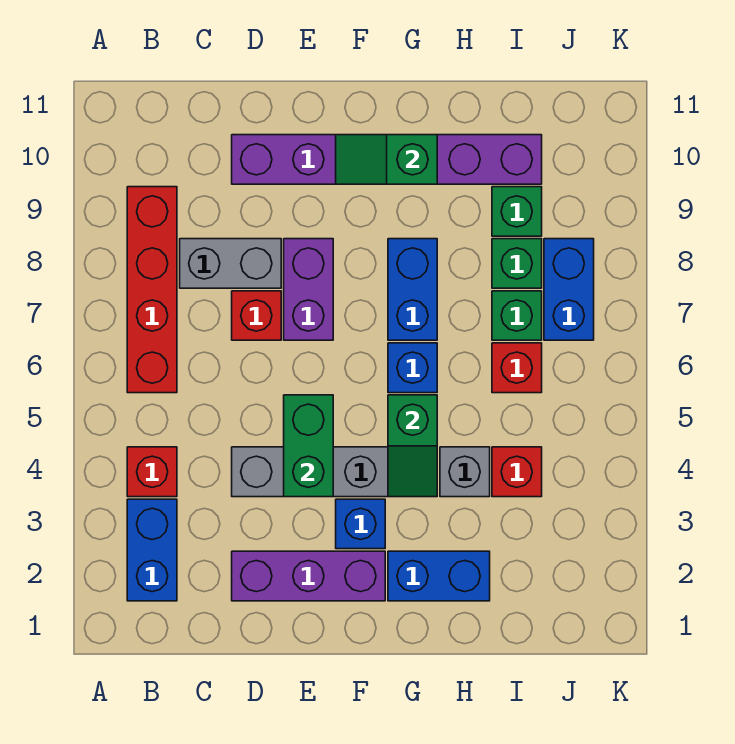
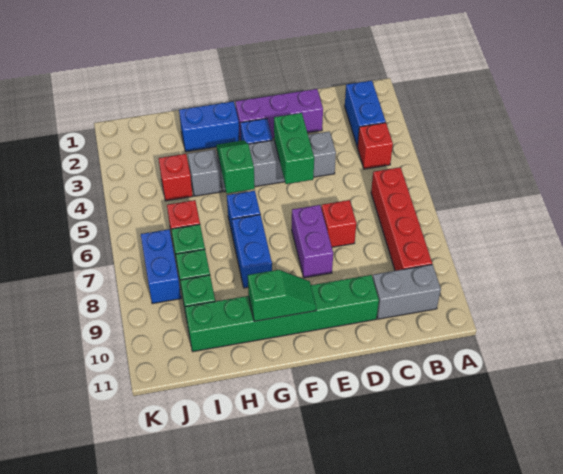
grey 1x2 brick [180,239,281,288] -> grey 1x2 brick moved to [373,264,441,319]
purple 1x6 brick [232,135,542,184] -> green 1x6 brick [185,275,379,351]

